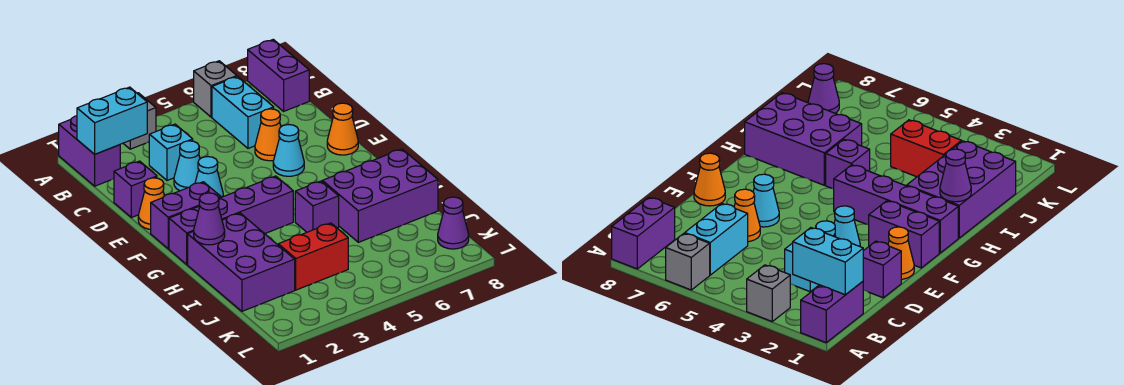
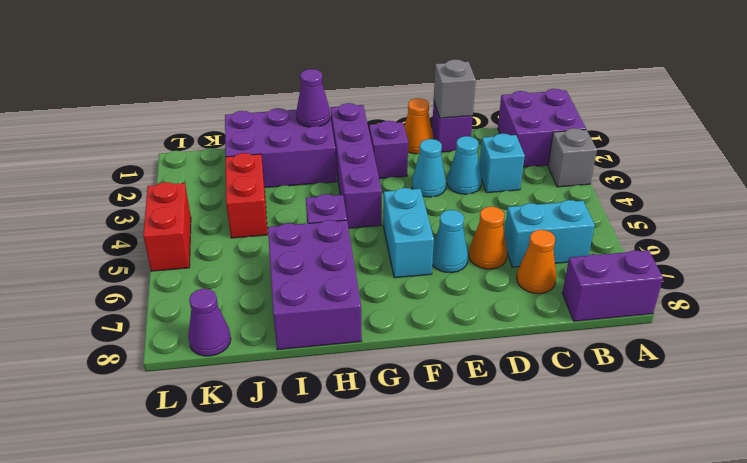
purple 1x2 brick [59,116,120,186] -> purple 2x2 brick [498,89,586,167]
grey 1x1 brick [194,61,237,117] -> grey 1x1 brick moved to [434,59,476,118]
cyan 1x2 brick [77,87,147,154] -> cyan 1x2 brick moved to [383,188,434,278]
orange 1x1 cone [327,103,358,155] -> orange 1x1 cone moved to [517,230,556,294]
purple 1x2 brick [151,182,221,249] -> purple 1x1 brick [369,121,408,178]
none -> red 1x2 brick [143,182,191,271]

